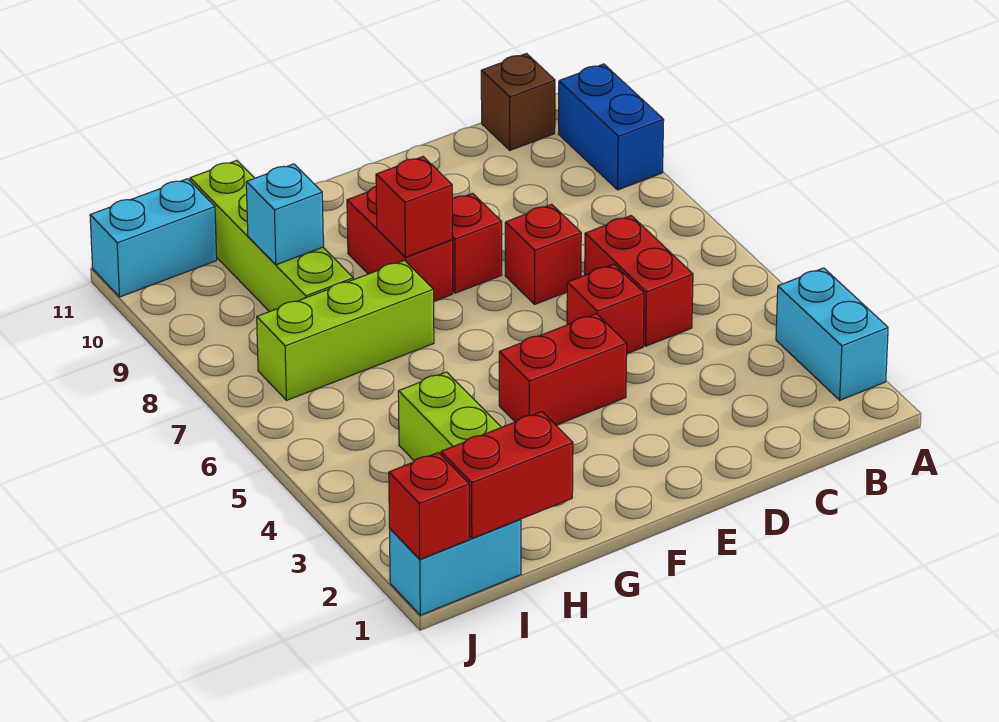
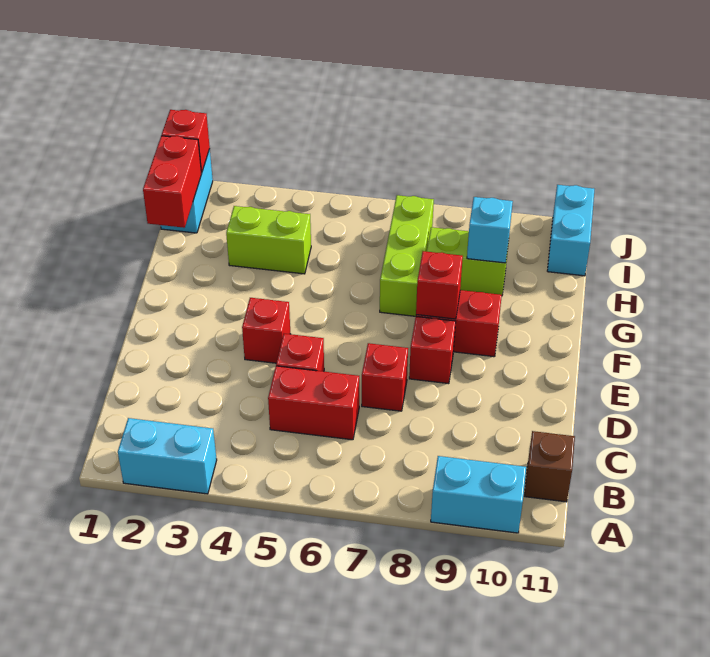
blue 1x2 brick [558,64,664,190] -> cyan 1x2 brick [431,456,526,533]
red 1x2 brick [499,314,627,425] -> red 1x1 brick [242,298,290,363]
lime 1x4 brick [190,161,353,312] -> lime 1x2 brick [427,227,509,295]

